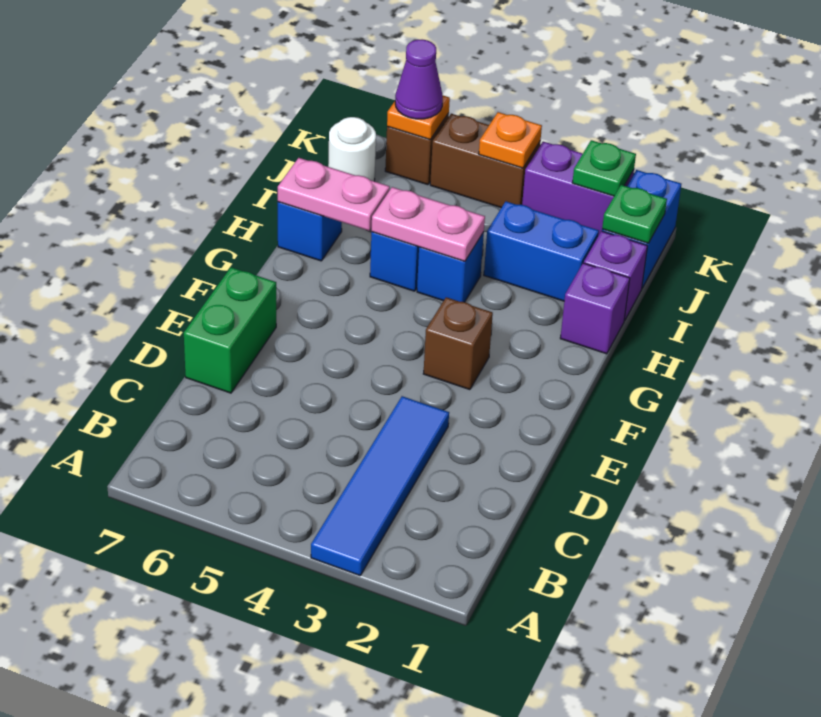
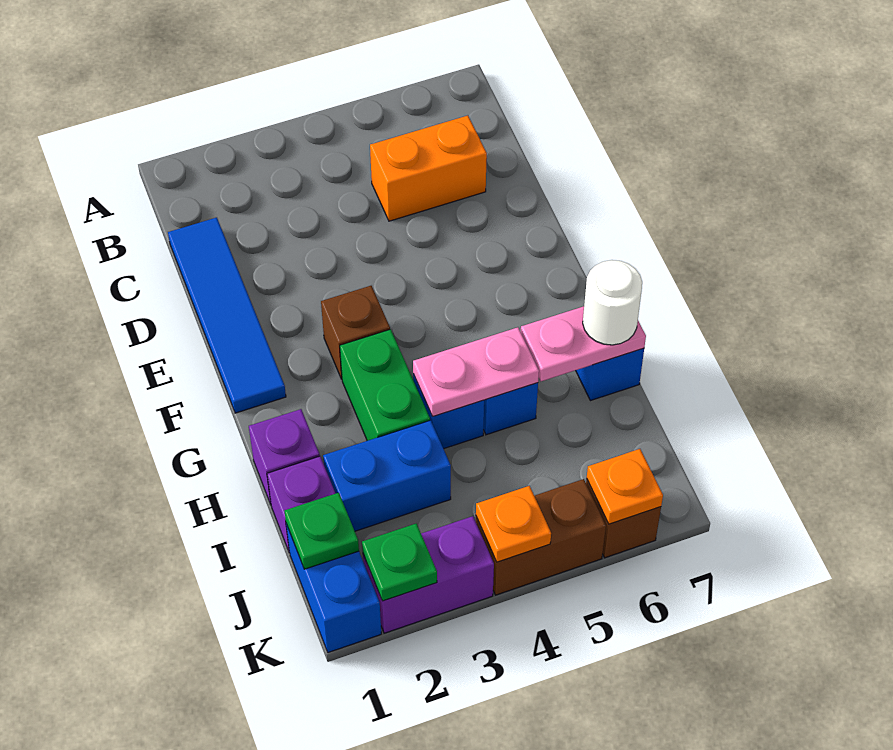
blue 1x4 tile [311,396,449,576] -> blue 1x4 tile moved to [168,218,286,413]
none -> orange 1x2 brick [370,116,487,221]
green 1x2 brick [184,267,276,393] -> green 1x2 brick moved to [340,329,430,441]
white 1x1 round brick [328,117,376,181] -> white 1x1 round brick moved to [583,260,642,345]
purple 1x1 cone [395,40,443,119] -> none

